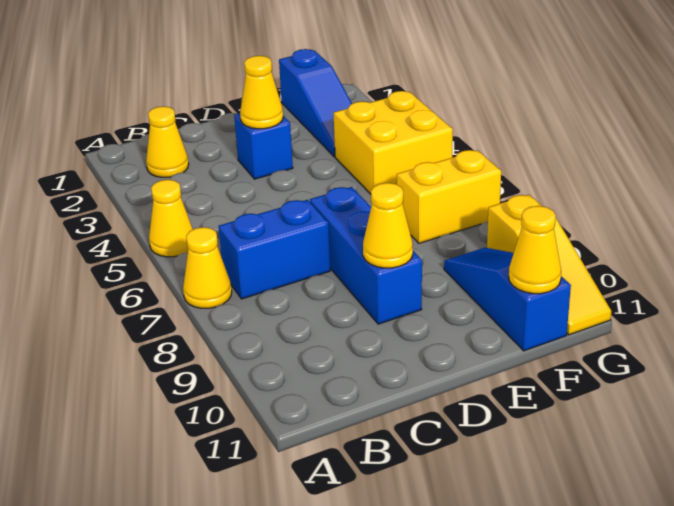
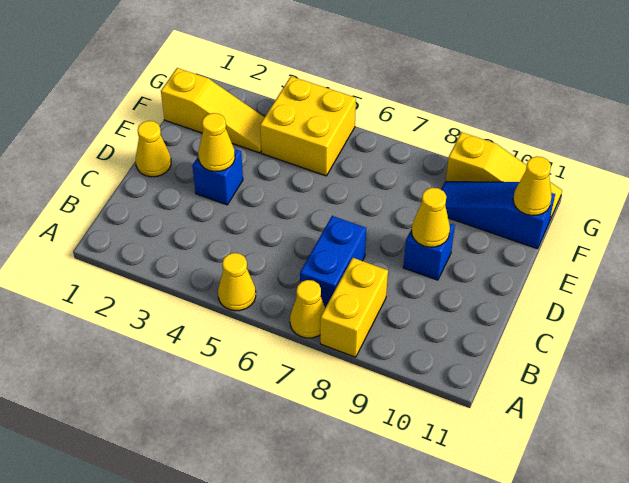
yellow 1x1 cone [146,106,189,177] -> yellow 1x1 cone moved to [136,121,171,177]
blue 1x3 brick [310,187,422,324] -> blue 1x1 brick [403,223,455,280]
blue 1x3 slope [279,49,352,157] -> yellow 1x3 slope [161,68,265,153]
yellow 1x2 brick [397,150,501,243] -> yellow 1x2 brick moved to [320,258,388,357]

